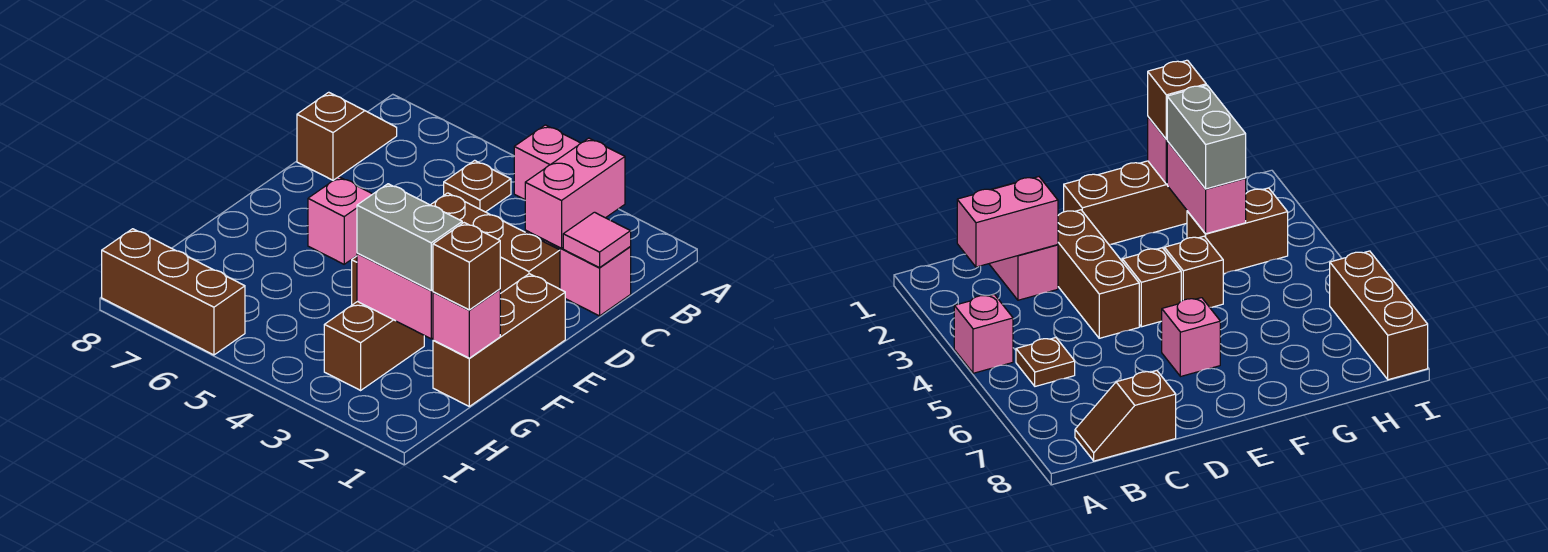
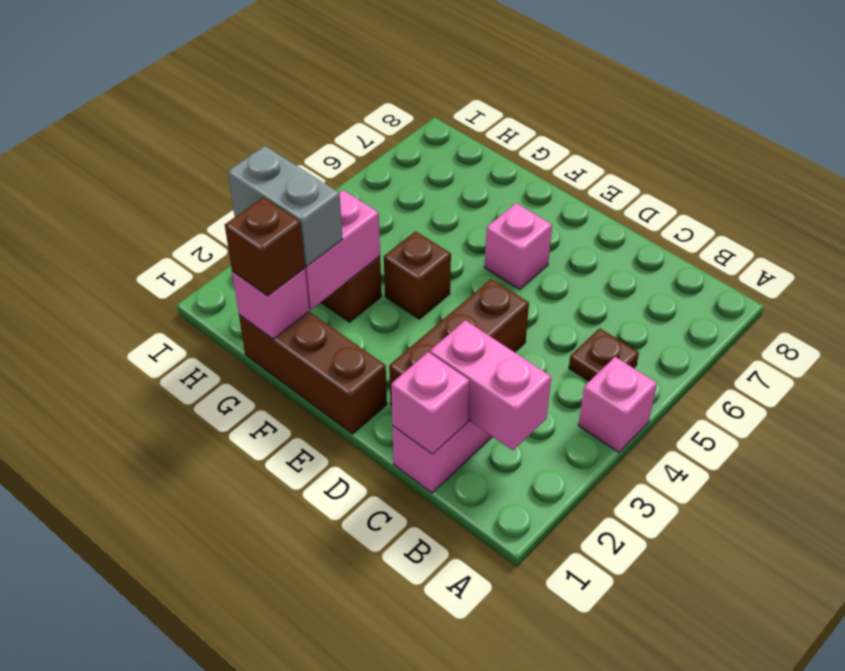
brown 1x2 slope [297,92,397,181] -> none
pink 1x1 tile [563,212,631,268] -> pink 1x1 brick [391,352,470,454]
brown 1x1 brick [1122,248,1181,327] -> none
grey 1x2 brick [357,184,462,291] -> grey 1x2 brick turned to [228,146,343,266]
brown 1x3 brick [102,229,245,355] -> none

